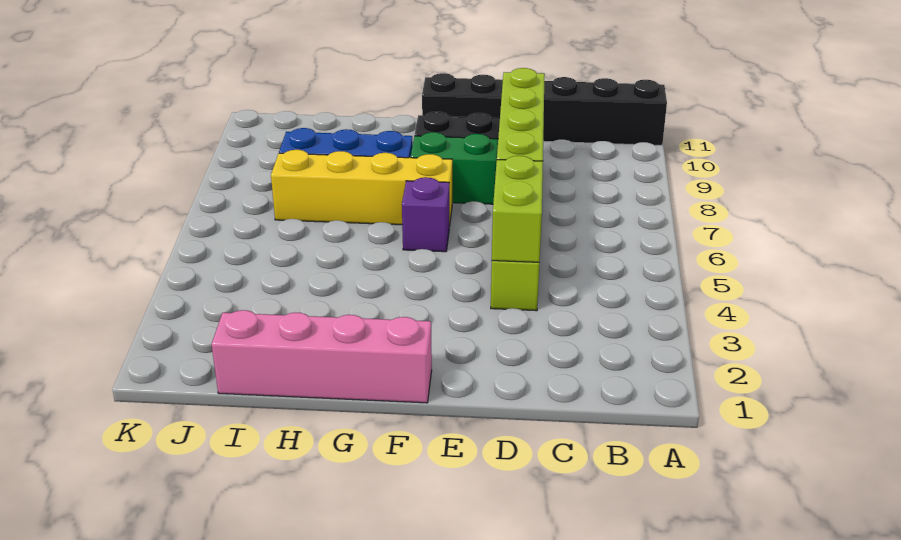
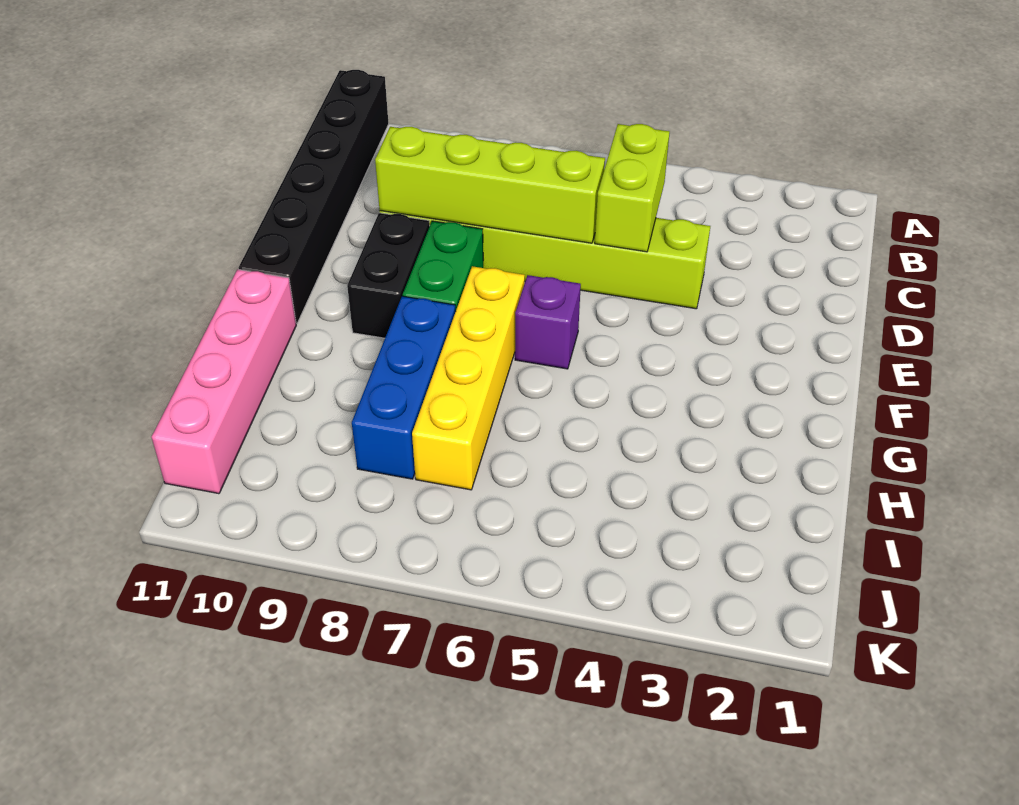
lime 1x2 brick [492,156,543,262] -> lime 1x2 brick turned to [595,124,670,252]
pink 1x4 brick [212,310,432,403] -> pink 1x4 brick moved to [152,269,296,494]

